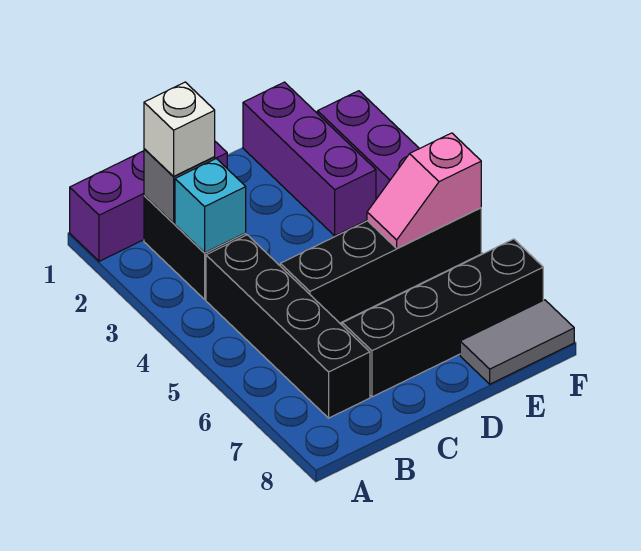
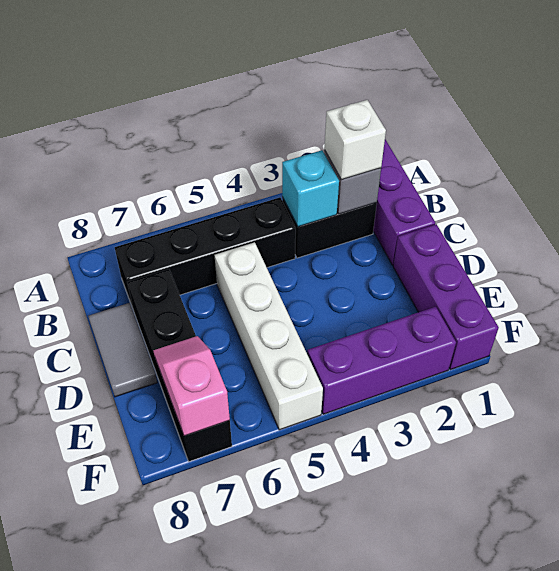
black 1x4 brick [280,208,481,323] -> white 1x4 brick [215,242,323,430]
purple 1x3 brick [243,82,376,236] -> purple 1x3 brick turned to [393,224,499,370]
pink 1x2 slope [367,133,481,248] -> pink 1x2 slope moved to [153,336,230,436]
grey 1x2 tile [460,300,574,384] -> grey 1x2 tile moved to [88,303,157,397]

